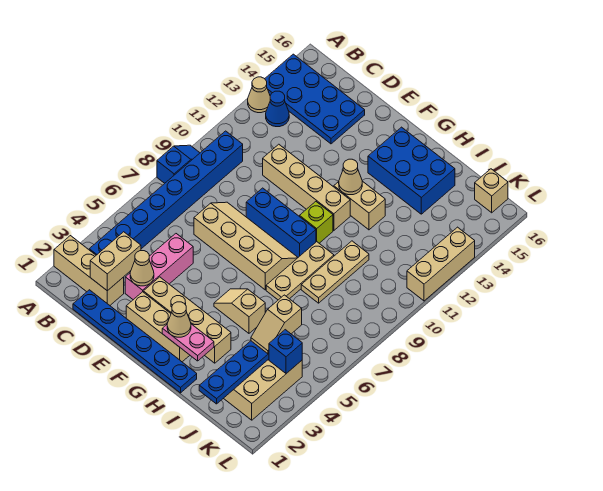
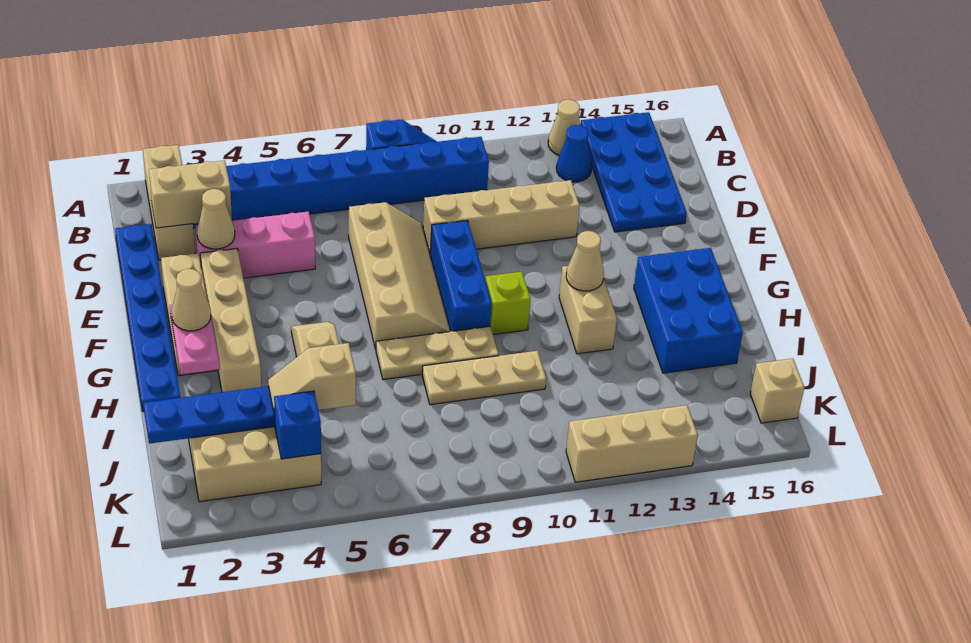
tan 1x4 brick [263,144,350,231] -> tan 1x4 brick turned to [423,180,580,255]

